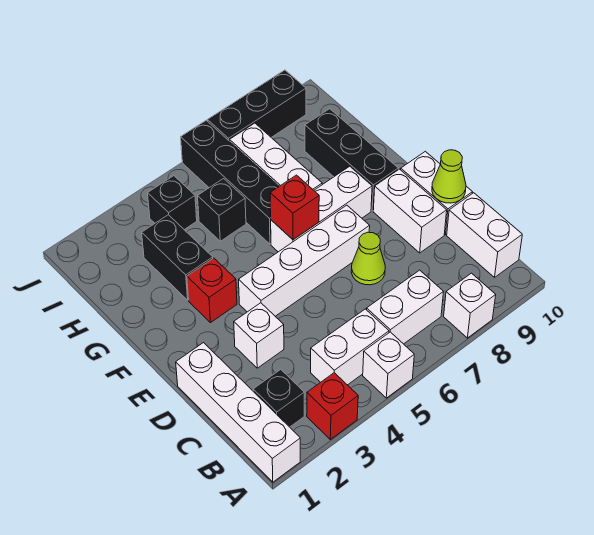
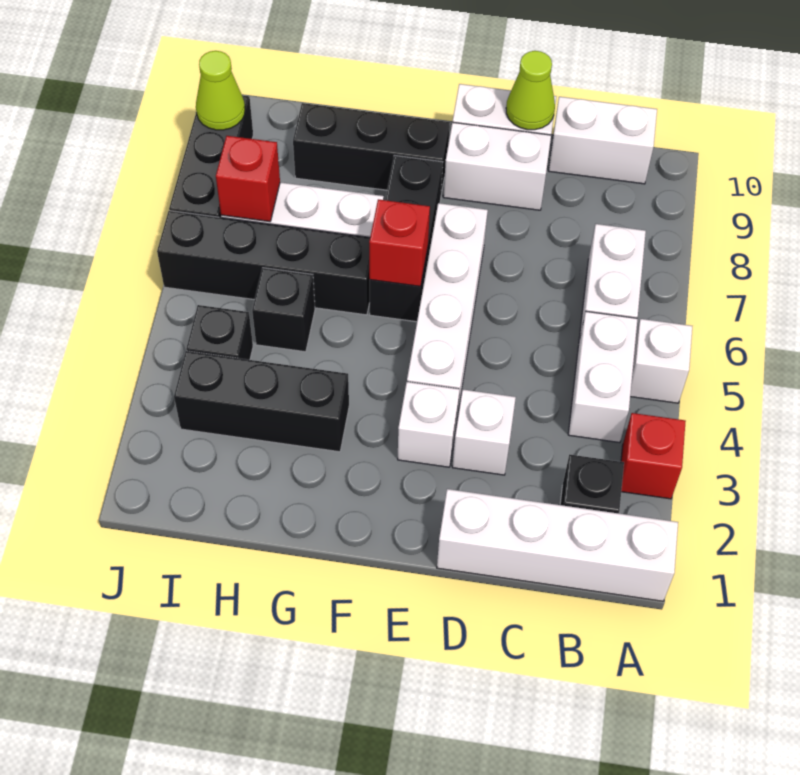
white 1x1 brick [444,273,496,338] -> white 1x1 brick moved to [398,382,460,467]
lime 1x1 cone [351,232,385,285] -> lime 1x1 cone moved to [196,51,245,130]
red 1x1 brick [187,258,237,323] -> red 1x1 brick moved to [216,136,280,222]
white 1x3 brick [271,166,372,252] -> black 1x3 brick [370,155,443,322]
black 1x2 brick [142,215,213,300] -> black 1x3 brick [174,351,349,452]

